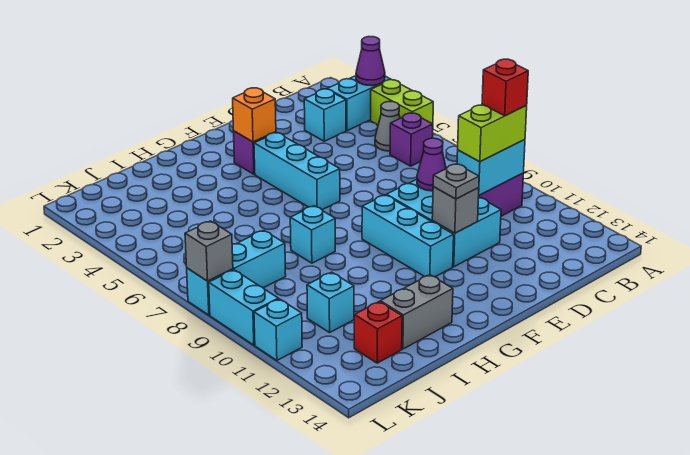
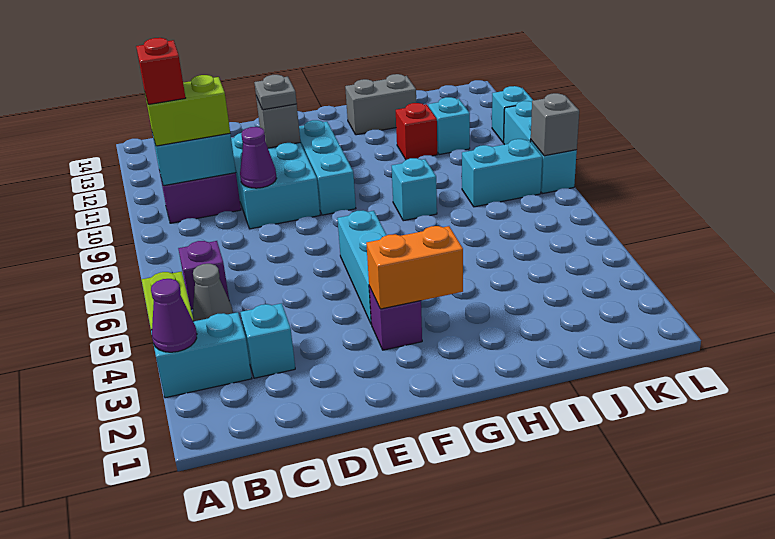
orange 1x1 brick [233,88,276,142] -> orange 1x2 brick [366,226,463,309]
red 1x1 brick [354,302,402,363] -> red 1x1 brick moved to [396,103,437,160]

